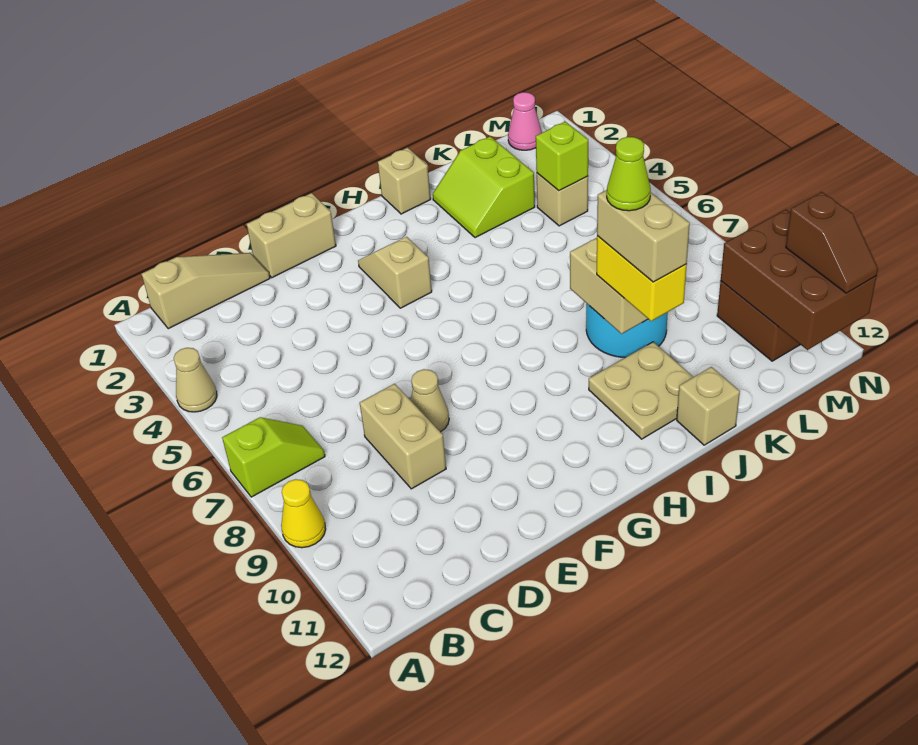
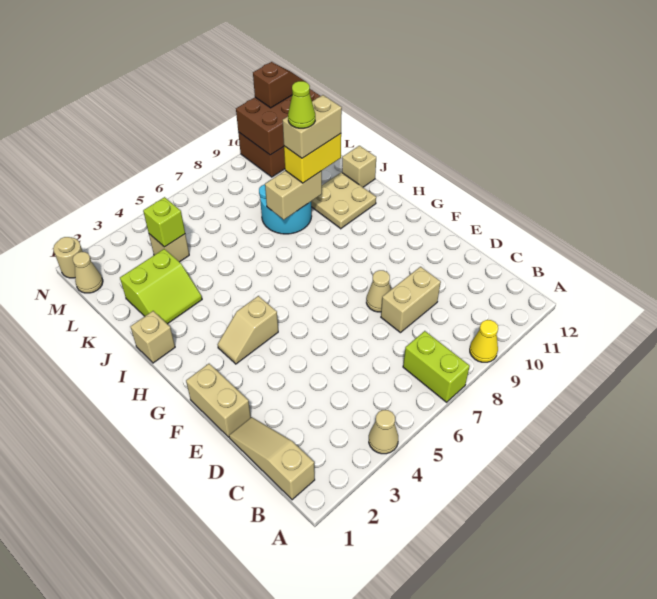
lime 1x2 slope [222,417,325,497] -> lime 1x2 brick [403,331,470,402]
pink 1x1 cone [508,92,542,150] -> tan 1x1 cone [73,252,103,293]
none -> tan 1x1 round brick [53,237,83,278]

